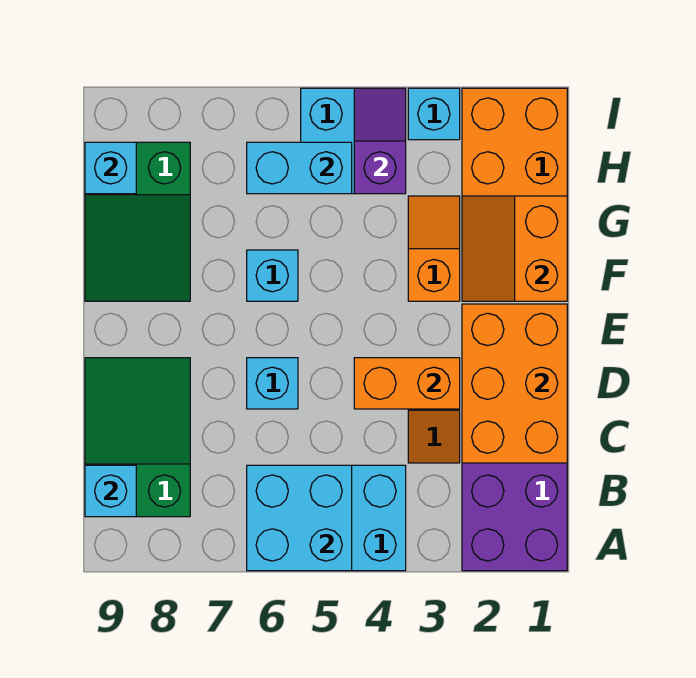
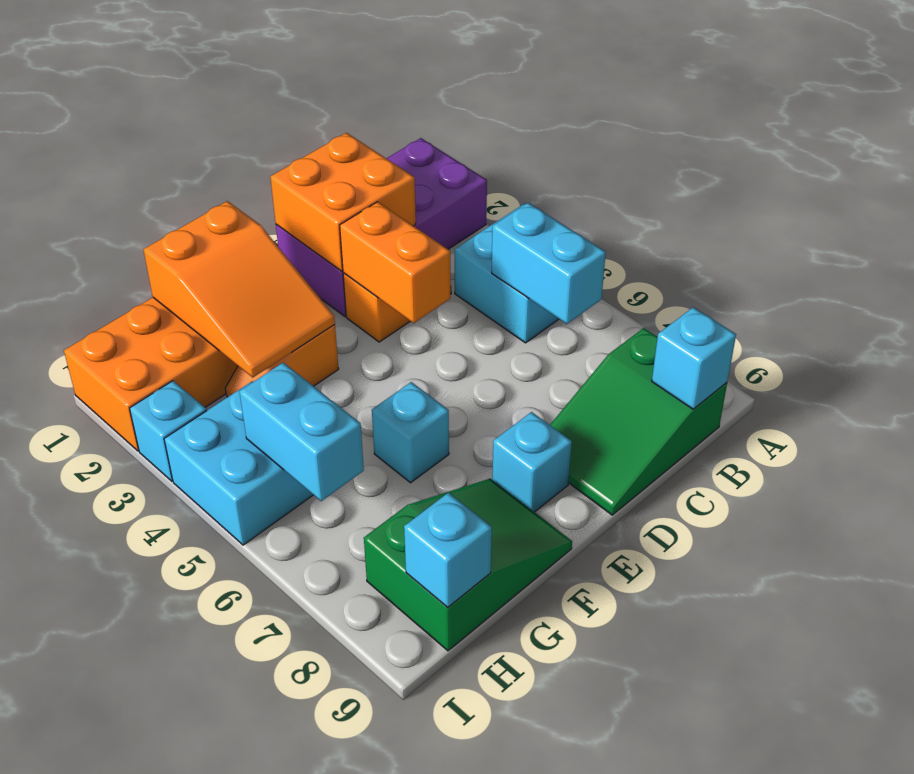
cyan 2x2 brick [247,465,352,571] -> cyan 1x2 brick [492,203,606,324]
orange 2x3 brick [462,304,567,463] -> orange 2x2 brick [270,133,416,271]
cyan 1x1 brick [247,358,298,409] -> cyan 1x1 brick moved to [492,412,572,512]
orange 2x2 slope [462,196,567,301] -> orange 2x3 slope [143,201,335,377]
purple 1x2 slope [354,88,406,194] -> none

